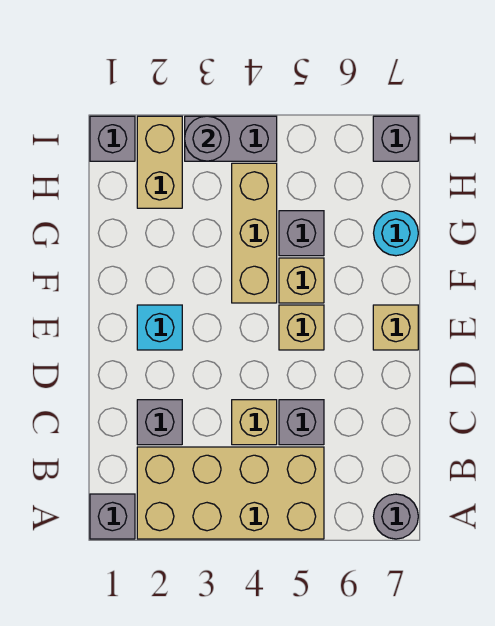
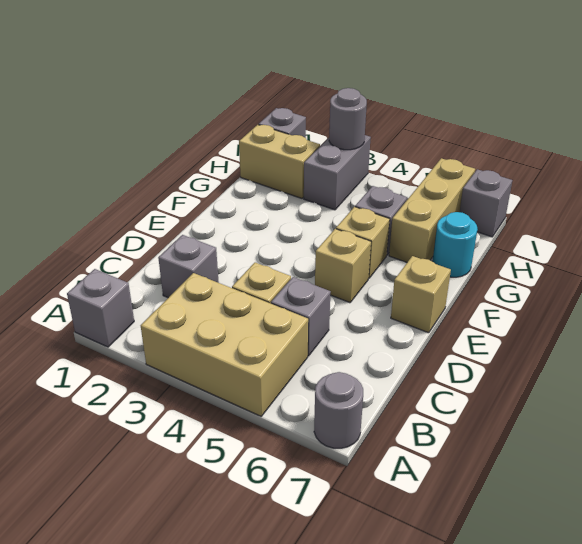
tan 2x4 brick [137,447,324,539] -> tan 2x3 brick [141,273,308,416]
cyan 1x1 brick [137,305,182,350] -> none
tan 1x3 brick [232,163,277,303] -> tan 1x3 brick moved to [389,158,475,262]
tan 1x2 brick [137,116,182,208] -> tan 1x2 brick turned to [239,125,320,198]
grey 1x2 brick [185,116,277,161] -> grey 1x2 brick turned to [304,135,371,210]

